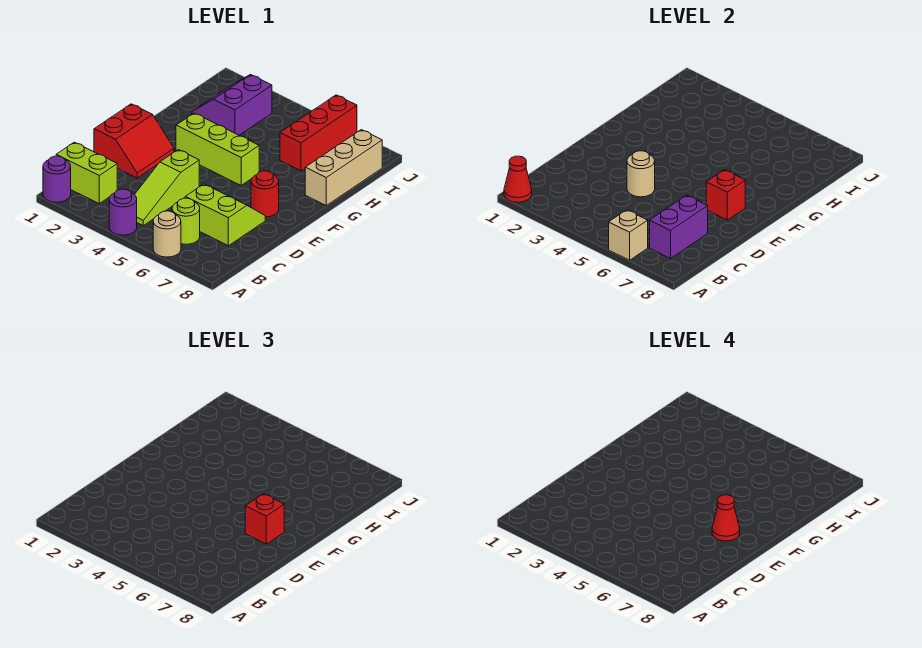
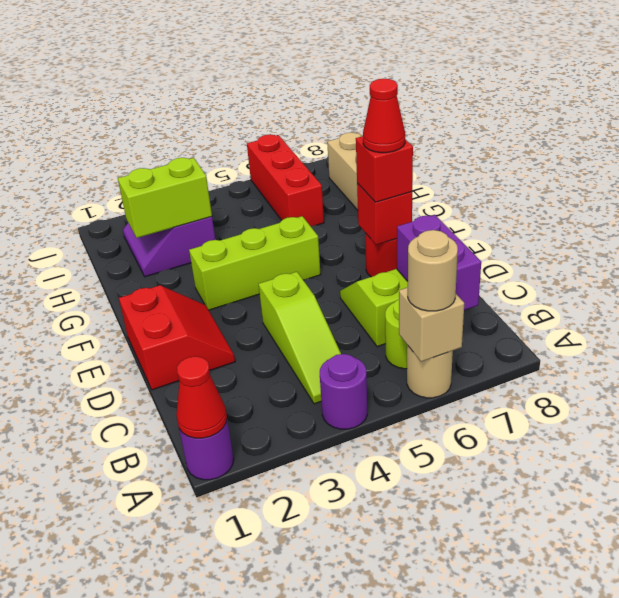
lime 1x2 brick [56,142,117,203] -> lime 1x2 brick moved to [118,158,212,238]
tan 1x1 round brick [627,151,655,197] -> tan 1x1 round brick moved to [408,230,458,311]

